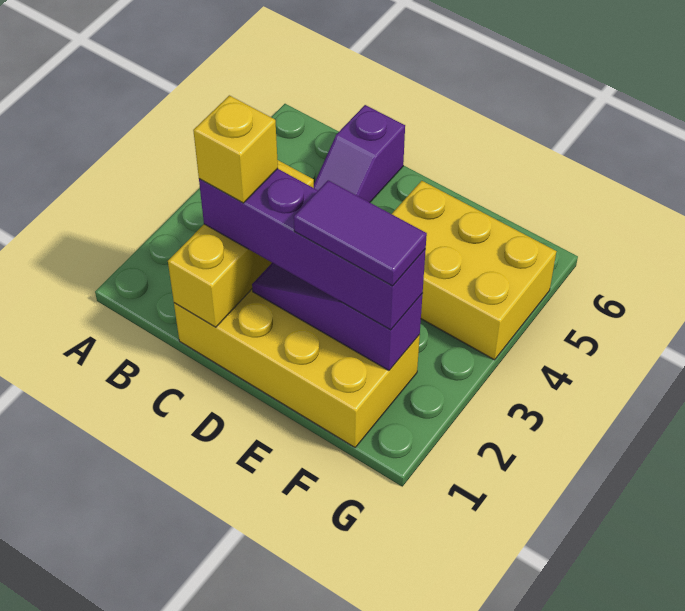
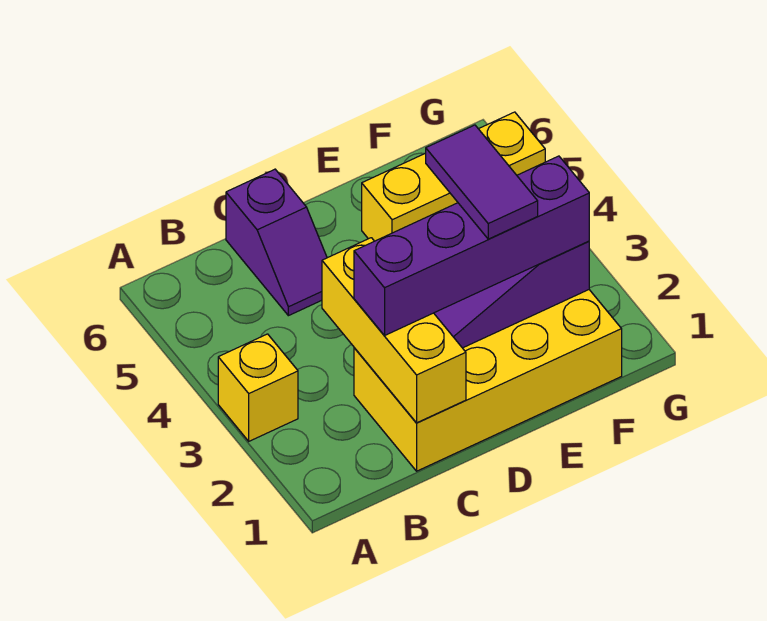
yellow 1x1 brick [193,95,278,203] -> yellow 1x1 brick moved to [218,334,298,441]
purple 1x2 tile [294,180,427,286] -> purple 1x2 tile turned to [426,125,538,239]
yellow 2x3 brick [392,181,556,360] -> yellow 1x3 brick [362,112,545,241]

